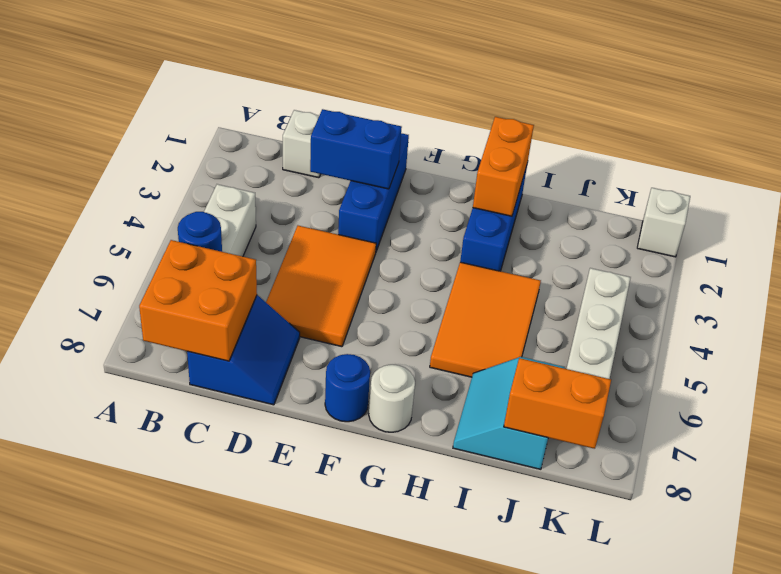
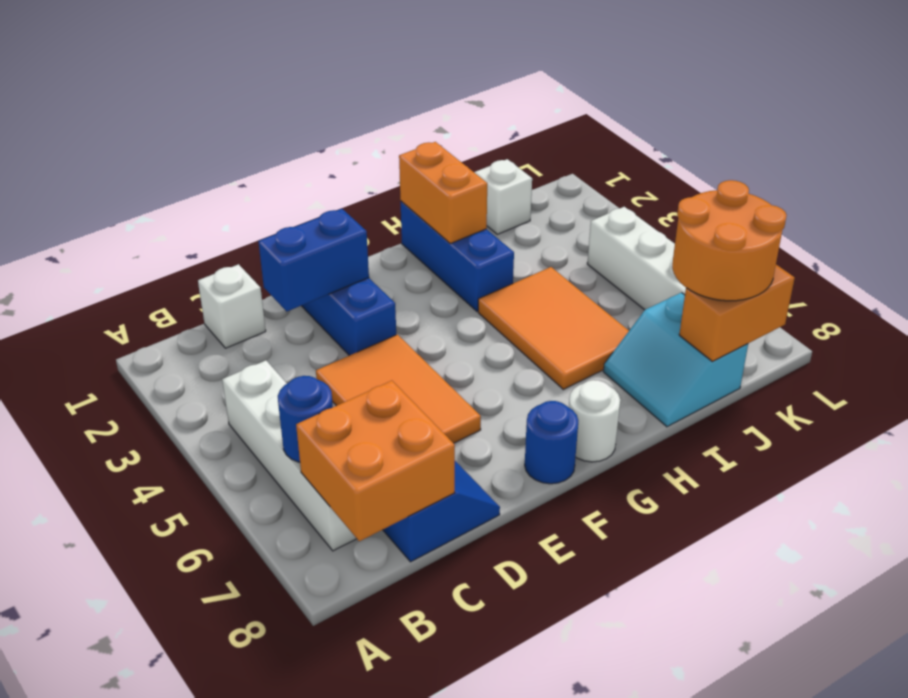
none -> orange 2x2 round brick [672,180,787,301]
white 1x1 brick [637,188,690,257] -> white 1x1 brick moved to [474,159,532,234]

